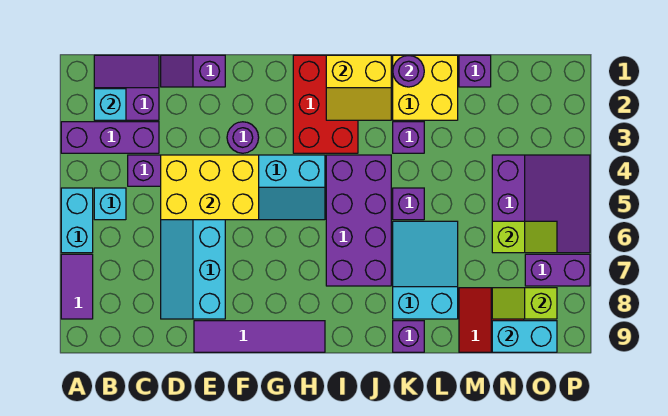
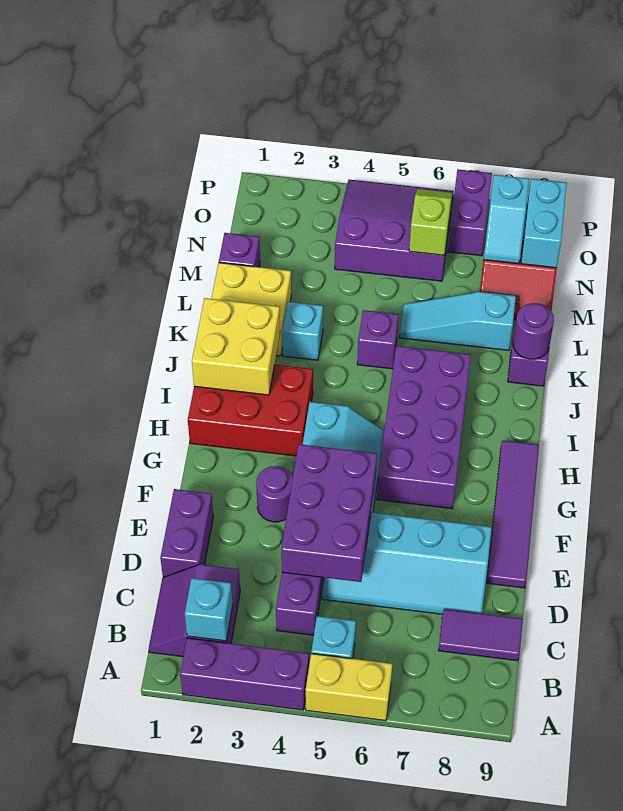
purple 1x3 brick [61,122,159,153] -> purple 1x3 brick turned to [180,638,309,710]
cyan 1x2 brick [61,188,93,253] -> yellow 1x2 brick [306,654,392,721]
purple 1x2 tile [61,254,93,319] -> purple 1x2 tile moved to [438,609,523,661]
purple 1x2 slope [161,55,225,87] -> purple 1x2 brick [160,489,213,577]
yellow 2x3 brick [161,155,259,220] -> purple 2x3 brick [281,444,377,582]
yellow 2x2 slope [326,55,391,120] -> yellow 2x2 brick [192,298,280,395]
purple 2x4 brick [326,155,391,286] -> purple 2x4 brick turned to [377,346,471,509]
purple 1x1 round brick [393,55,424,87] -> purple 1x1 round brick moved to [513,303,554,359]
purple 1x1 brick [393,122,424,153] -> cyan 1x1 brick [282,302,323,360]
cyan 2x3 slope [393,221,458,319] -> cyan 1x3 slope [399,292,516,350]
lime 1x2 slope [492,288,557,319] -> cyan 1x2 slope [484,175,529,264]

